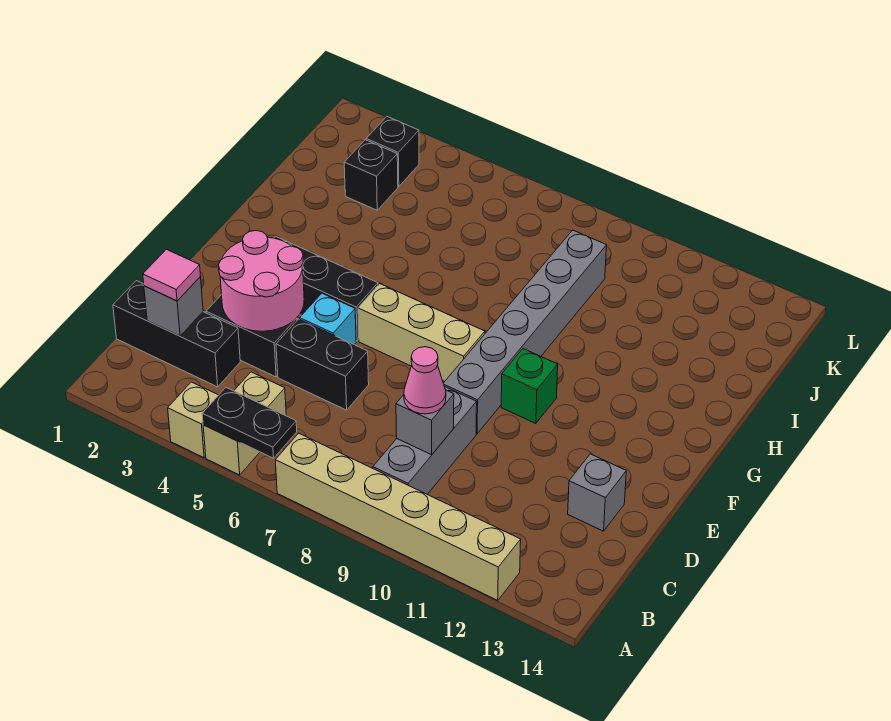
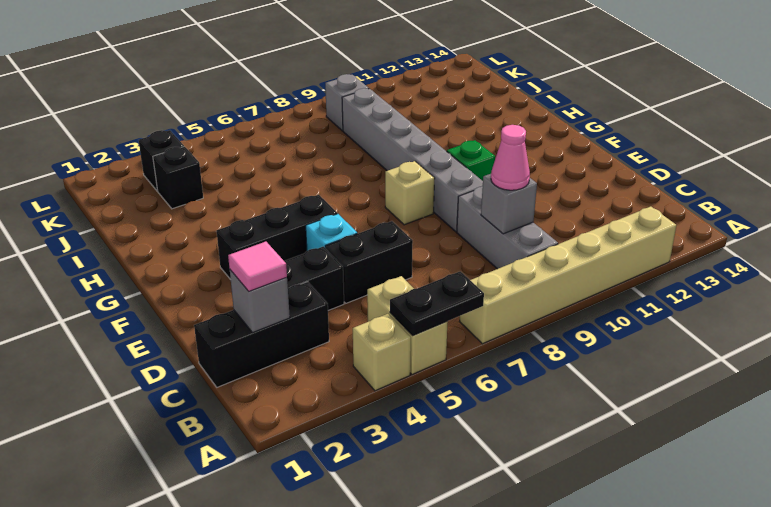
pink 2x2 round brick [219,231,304,331] -> none
grey 1x1 brick [568,454,626,531] -> grey 1x1 brick moved to [325,74,369,131]
tan 1x3 brick [358,284,485,382] -> tan 1x1 brick [385,161,435,225]

